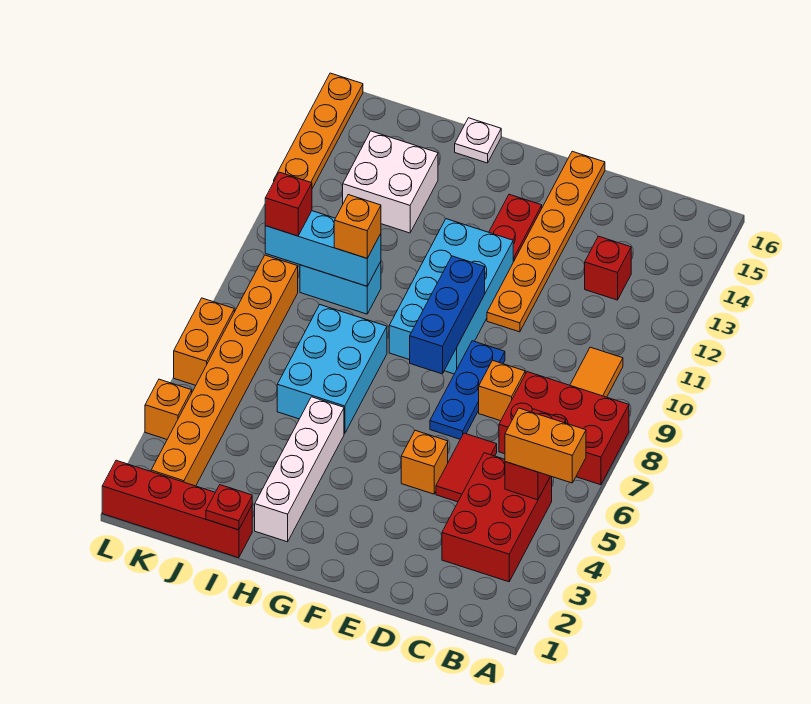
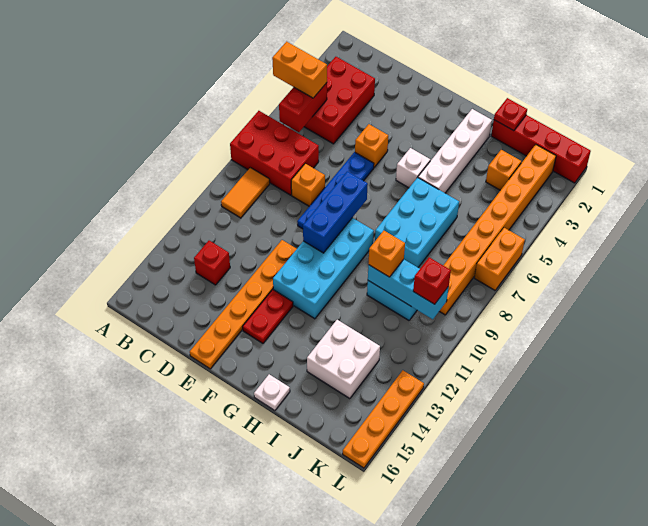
red 1x2 tile [436,433,497,502] -> none
blue 1x3 plate [430,341,505,439] -> blue 1x4 plate [297,152,374,229]
none -> white 1x1 brick [396,148,430,188]
orange 1x1 brick [145,379,192,439] -> orange 1x1 brick moved to [486,150,521,190]

